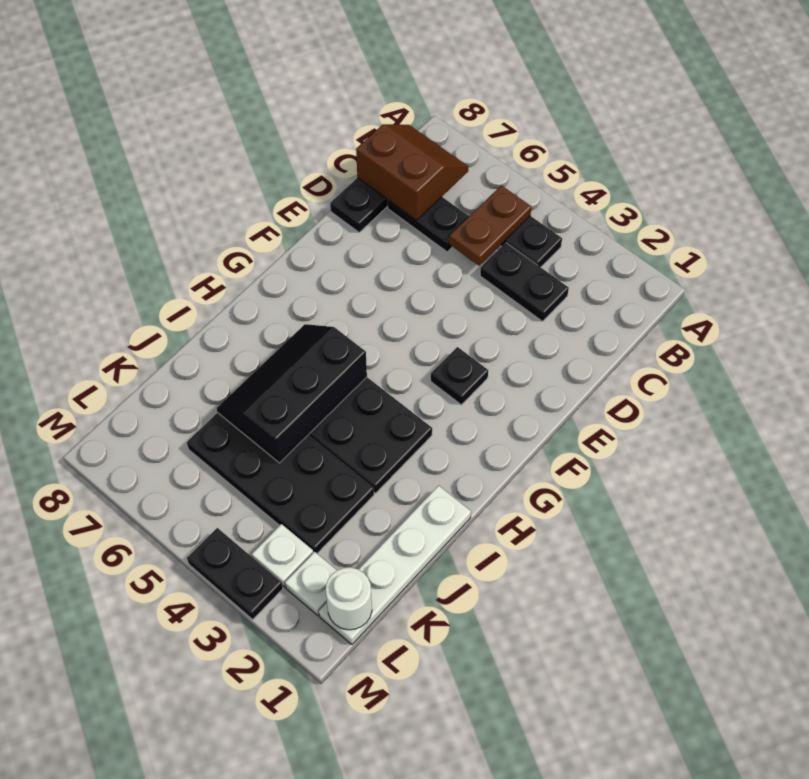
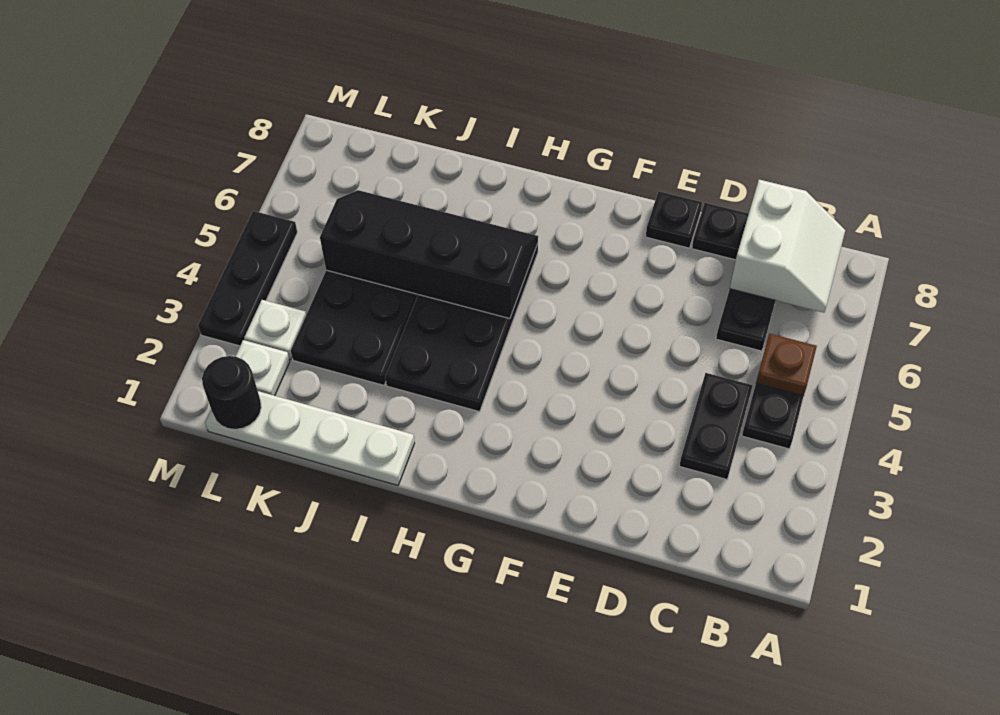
brown 1x2 plate [449,185,531,266] -> brown 1x1 plate [756,334,817,396]
brown 2x2 slope [356,124,468,220] -> white 2x2 slope [730,180,845,313]
black 1x1 plate [431,347,488,405] -> black 1x1 plate moved to [646,191,702,248]
black 2x3 slope [217,324,367,463] -> black 2x4 slope [320,190,538,319]
white 1x1 round brick [326,568,372,630] -> black 1x1 round brick [202,356,261,429]
black 1x2 plate [187,528,283,619] -> black 1x3 plate [198,211,297,346]

